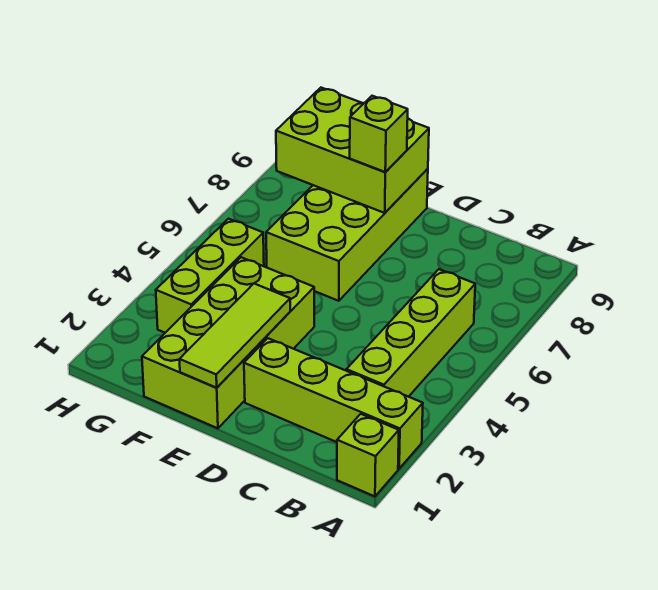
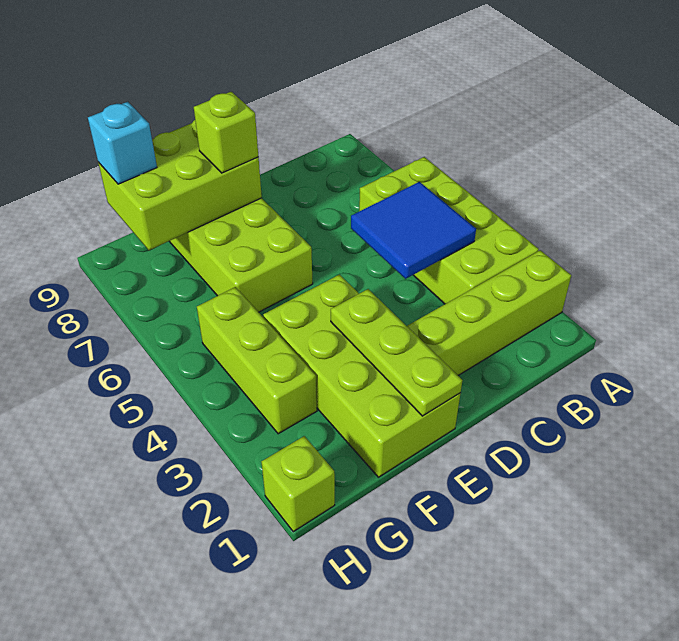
lime 1x1 brick [337,414,399,496] -> lime 1x1 brick moved to [261,436,335,532]
lime 1x4 brick [346,269,475,397] -> lime 2x4 brick [359,157,539,304]
none -> blue 2x2 tile [351,182,476,279]
lime 1x3 tile [180,284,290,388] -> lime 1x3 plate [331,289,463,416]
none -> cyan 1x1 brick [88,102,157,184]

